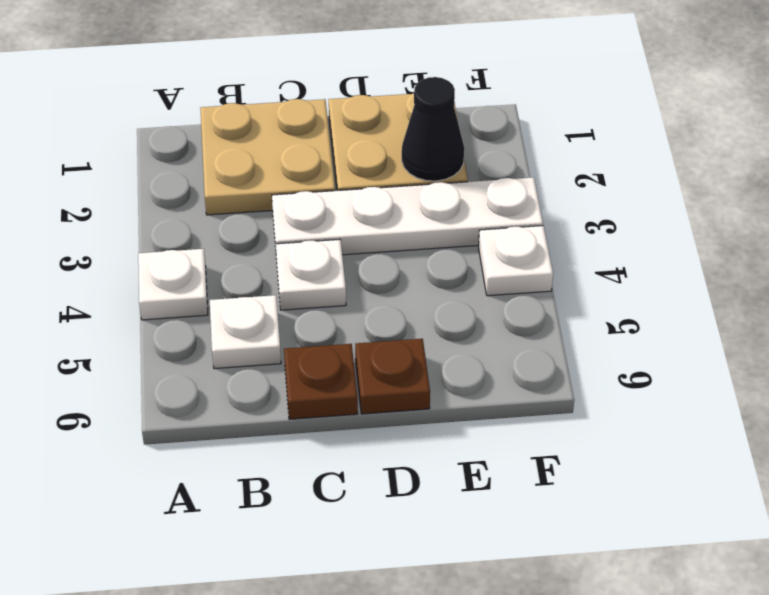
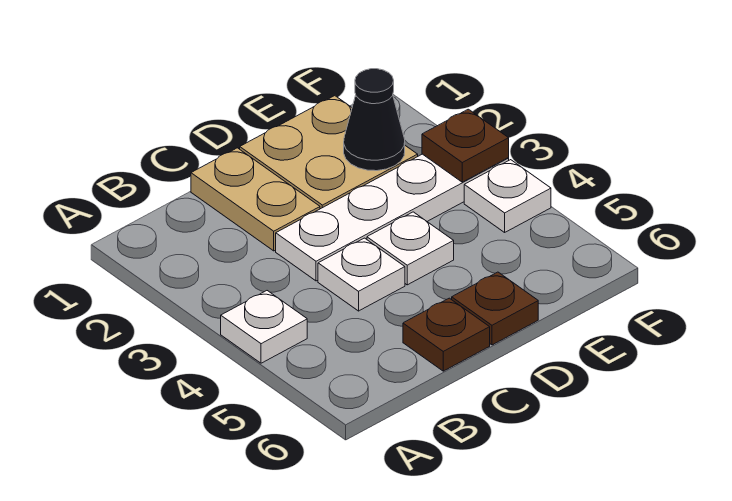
tan 2x2 plate [200,99,335,215] -> tan 1x2 plate [191,148,320,251]
white 1x1 plate [210,295,281,369] -> white 1x1 plate moved to [367,212,454,285]
none -> brown 1x1 plate [422,109,509,182]

